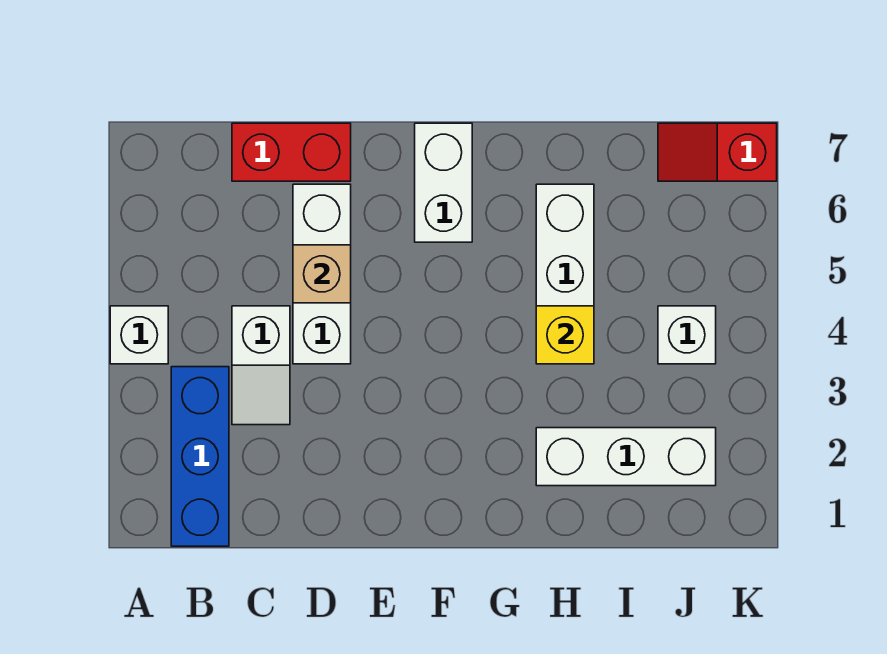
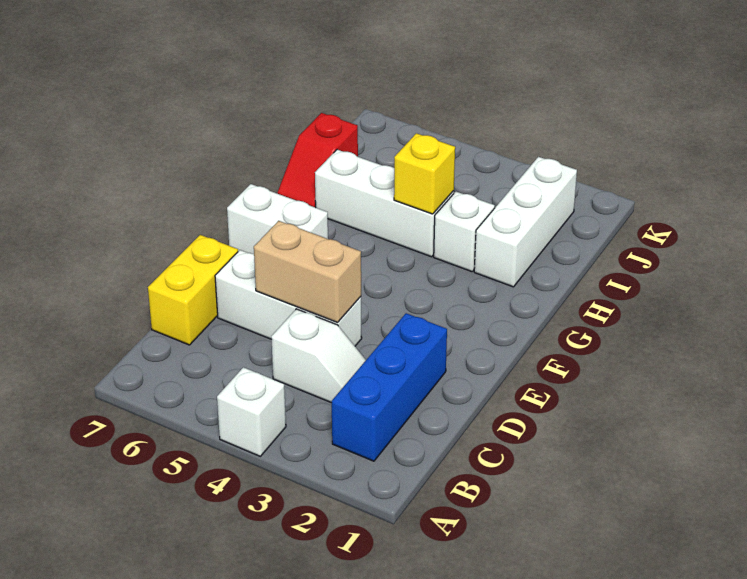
blue 1x3 brick [171,367,229,546] -> blue 1x3 brick turned to [332,313,447,461]
red 1x2 brick [232,123,351,181] -> yellow 1x2 brick [148,235,238,345]
tan 1x1 brick [293,245,351,303] -> tan 1x2 brick [254,221,361,322]
white 1x1 brick [658,306,716,364] -> white 1x1 brick moved to [434,192,495,272]
red 1x2 slope [658,123,777,181] -> red 1x2 slope moved to [277,113,358,207]

